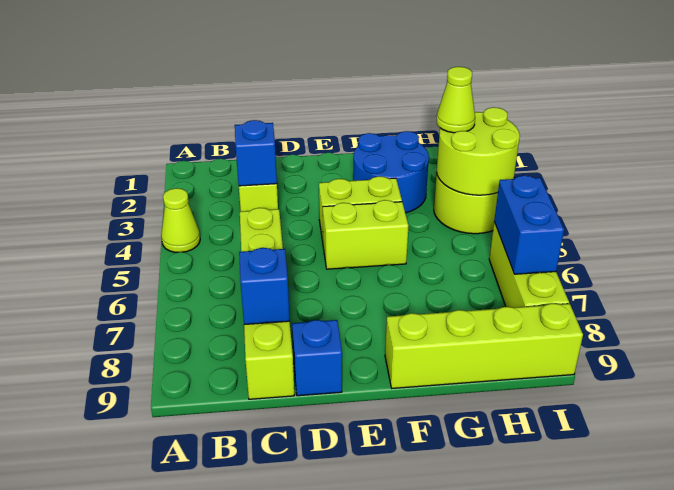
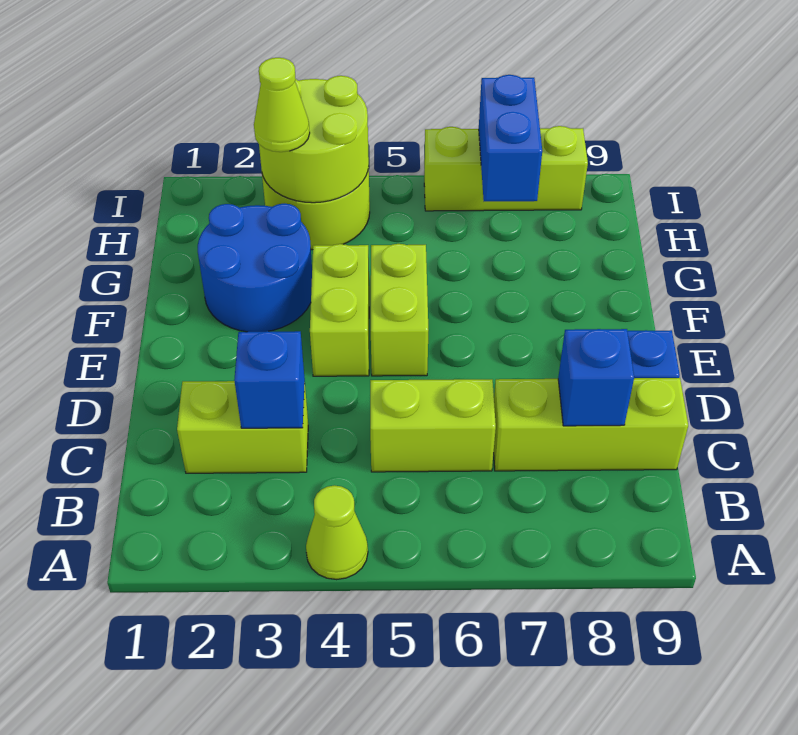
lime 1x4 brick [385,303,583,388] -> none
blue 1x2 brick [494,175,564,274] -> blue 1x2 brick turned to [479,75,542,201]

